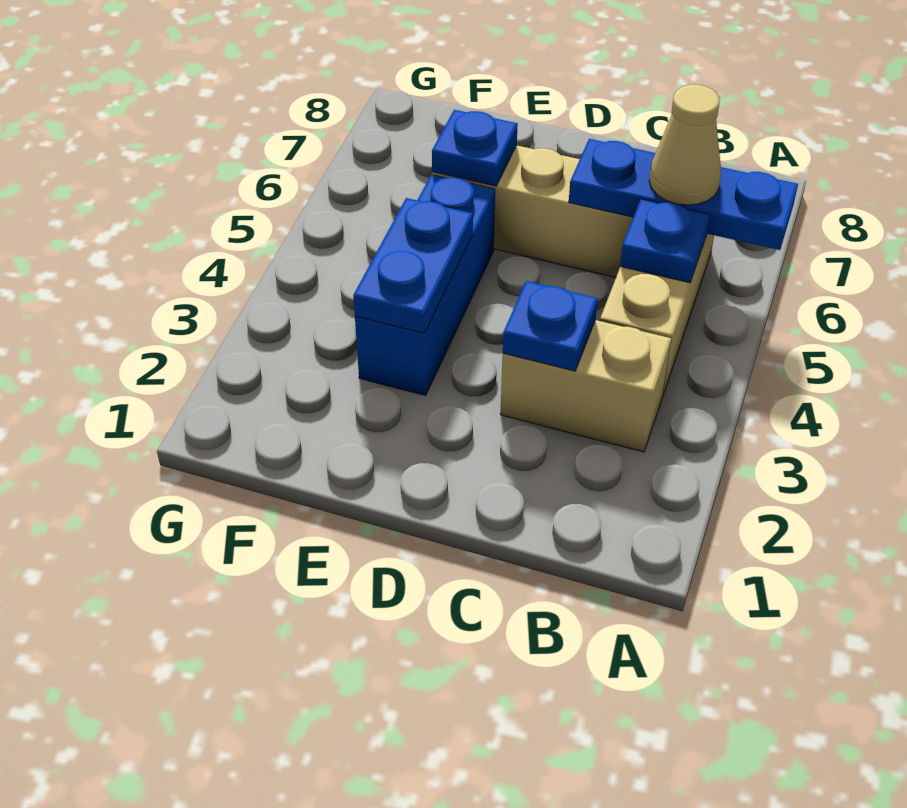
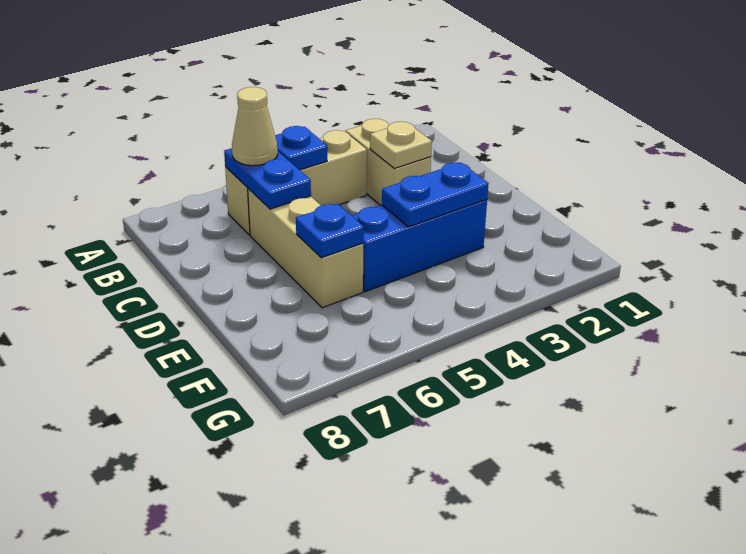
blue 1x3 plate [569,139,798,250] -> blue 1x2 plate [224,148,311,209]
blue 1x1 plate [503,281,598,371] -> tan 1x1 plate [370,122,432,168]

